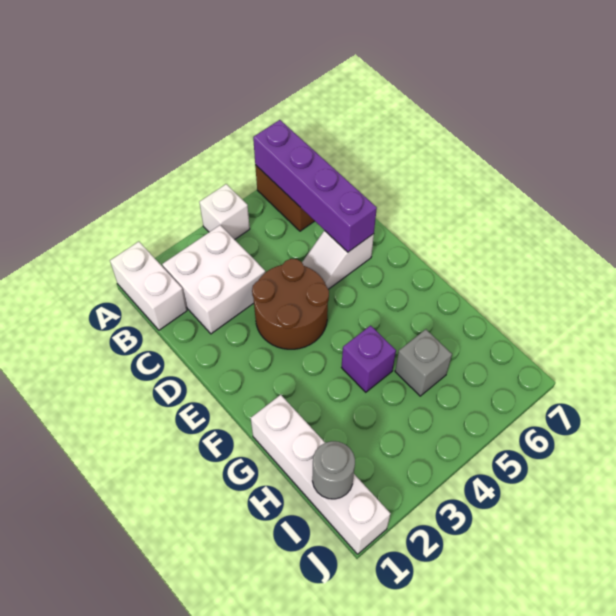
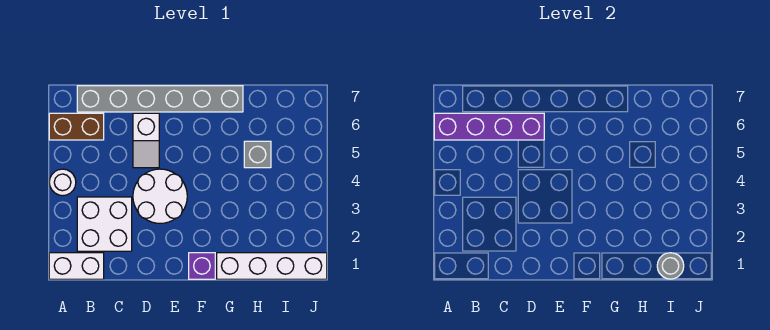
white 1x1 brick [199,184,250,240] -> white 1x1 round brick [49,169,76,196]
none -> grey 1x6 brick [77,86,243,112]
brown 2x2 round brick [252,259,329,349] -> white 2x2 round brick [133,169,187,223]
purple 1x1 brick [342,326,396,392] -> purple 1x1 brick moved to [189,253,215,279]

